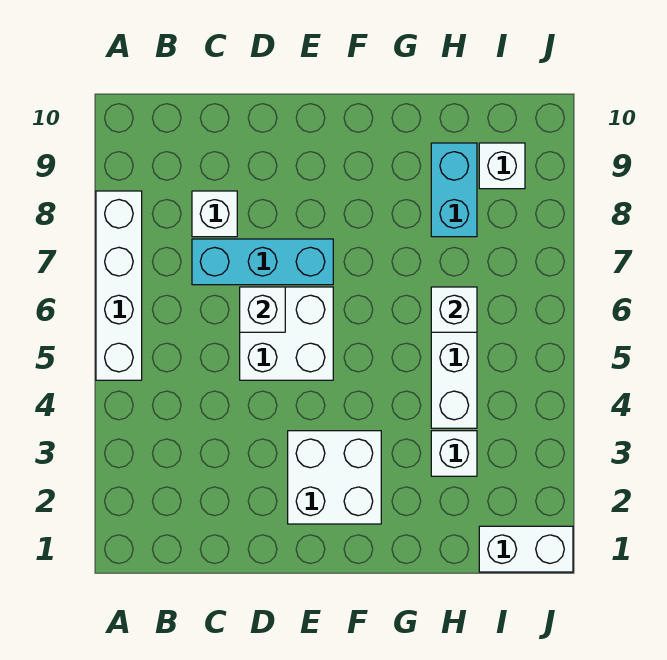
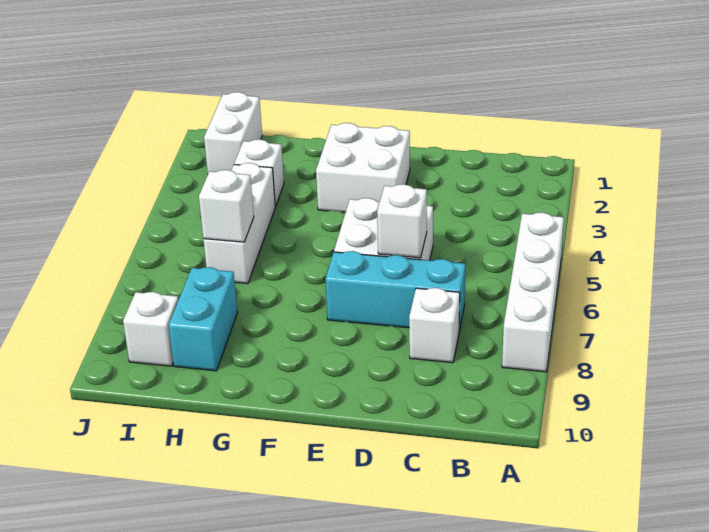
white 1x2 brick [479,526,573,572] -> white 1x2 brick turned to [204,92,262,173]

